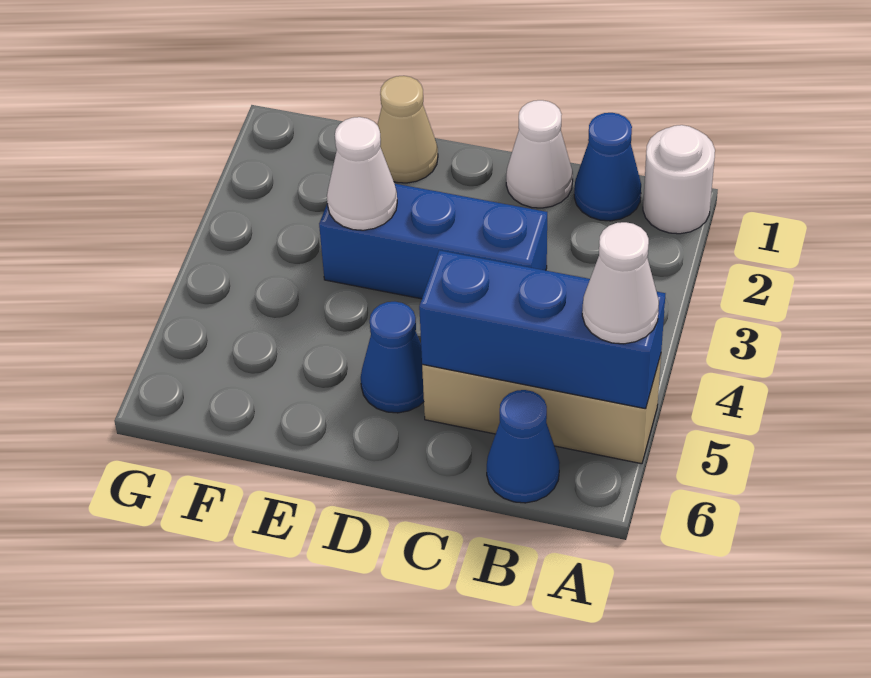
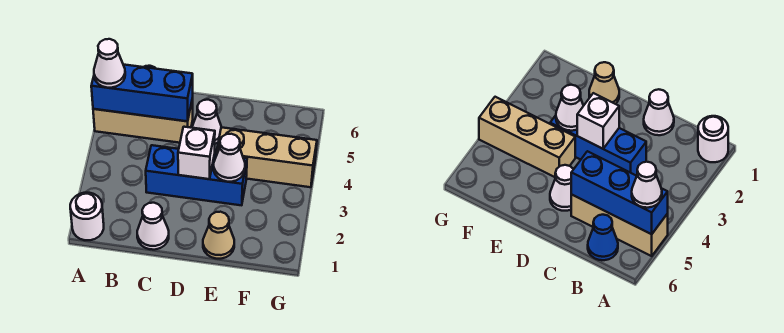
blue 1x1 cone [574,113,641,221] -> none
none -> white 1x1 brick [178,127,215,179]
blue 1x1 cone [361,302,424,413] -> white 1x1 cone [192,100,221,144]
none -> tan 1x3 brick [216,127,317,187]

